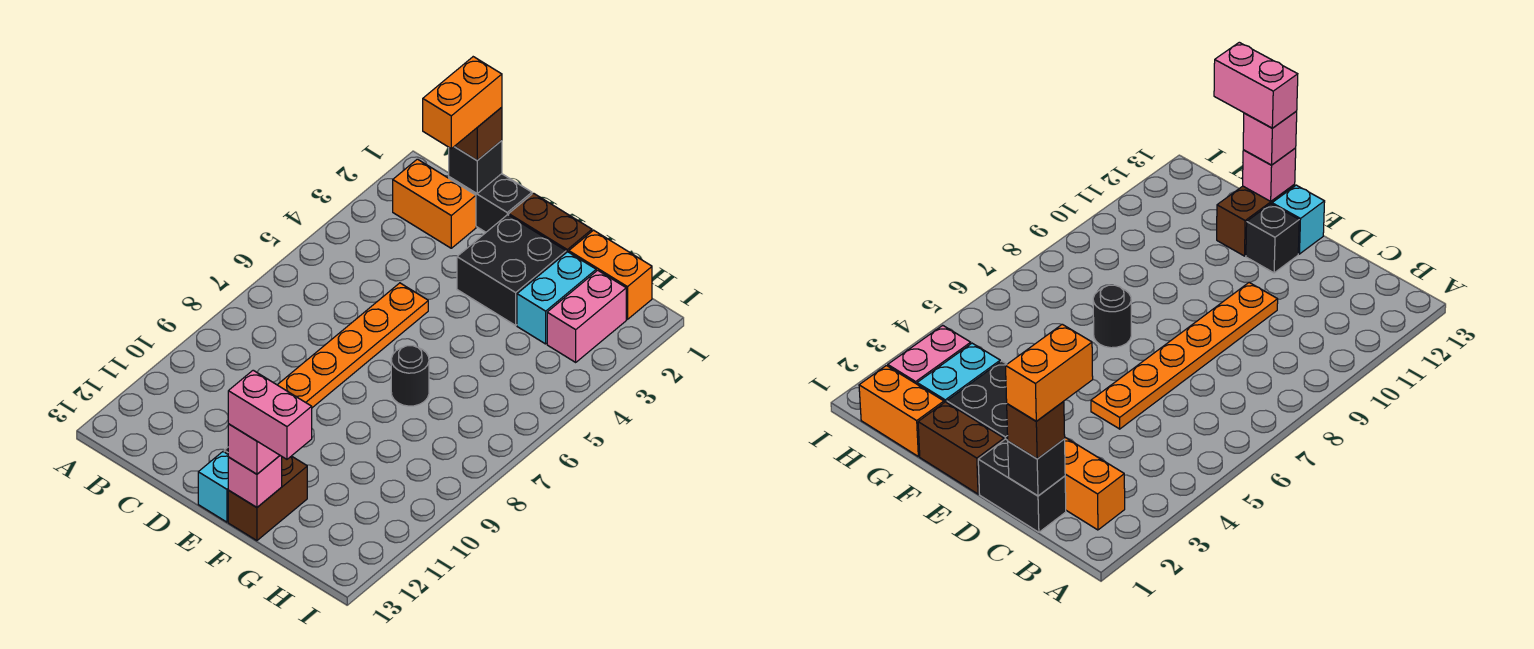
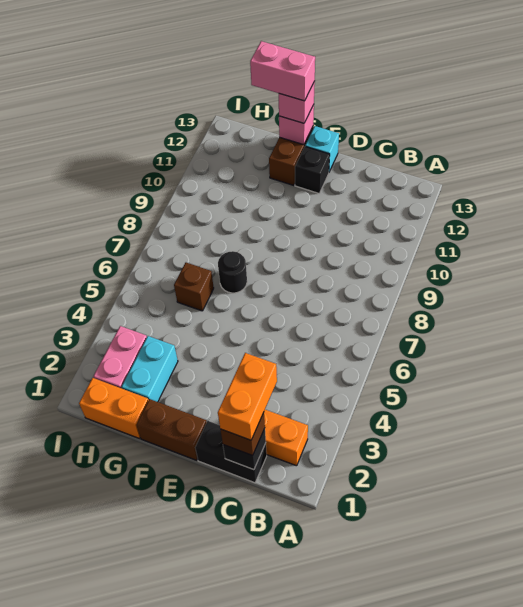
orange 1x6 plate [278,283,428,408] -> none
black 2x2 brick [457,215,566,325] -> none
none -> brown 1x1 brick [174,263,214,311]

